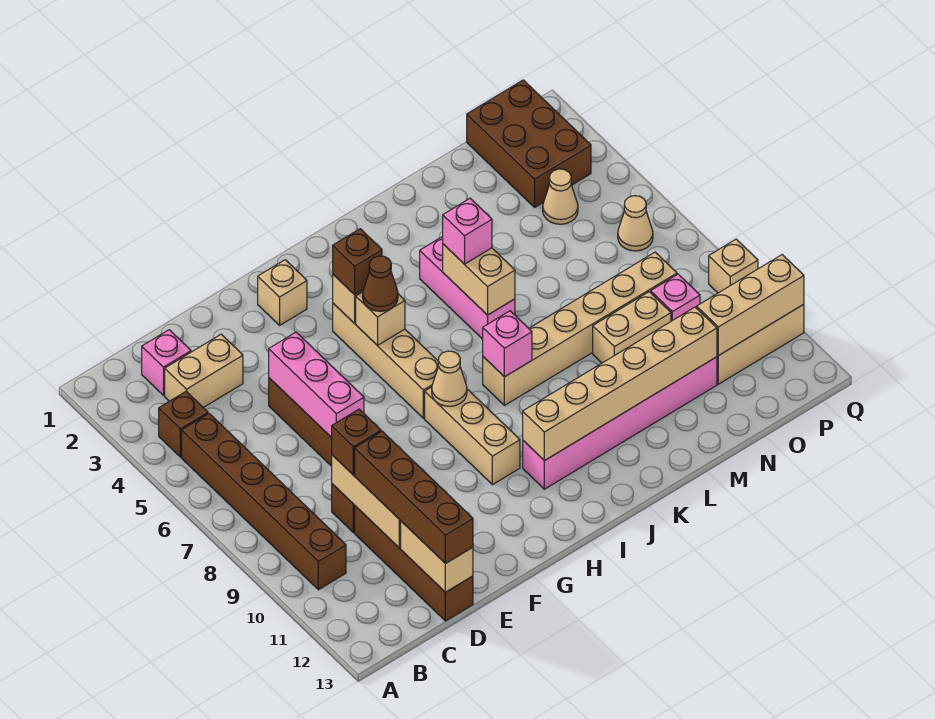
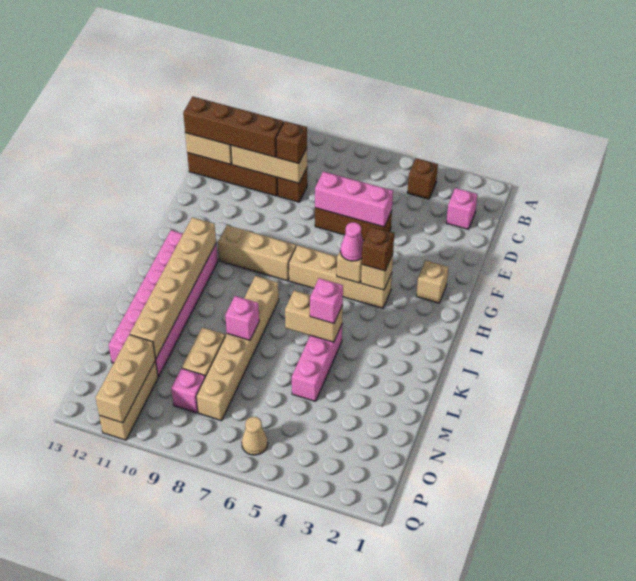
brown 1x6 brick [182,414,346,590] -> none
tan 1x2 brick [165,334,243,408] -> none
brown 1x1 cone [363,256,398,311] -> pink 1x1 cone [340,222,364,261]
tan 1x1 cone [432,351,467,406] -> none
pink 1x6 brick [523,357,717,489] -> pink 2x6 brick [109,230,218,377]
pink 1x1 brick [483,311,532,377] -> pink 1x1 brick moved to [225,296,259,340]
pink 1x3 brick [420,237,515,339] -> pink 1x3 brick turned to [292,325,342,401]
brown 2x3 brick [467,80,591,207] -> none
tan 1x1 cone [543,169,578,224] -> none
tan 1x1 brick [709,239,758,293] -> none

